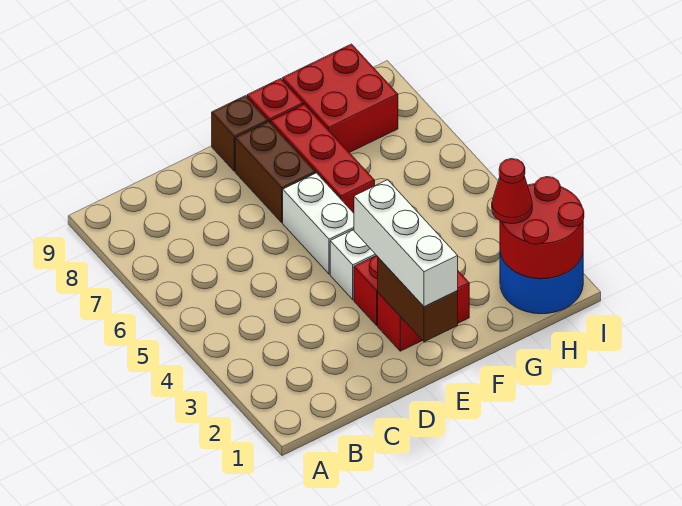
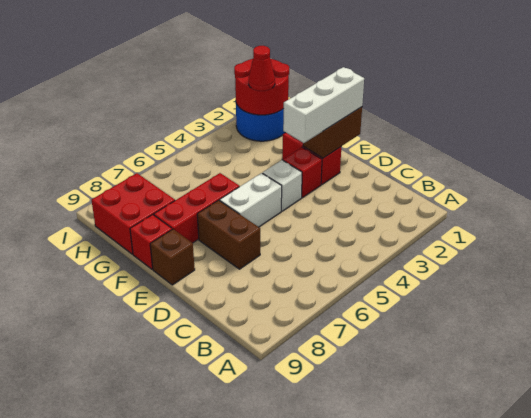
brown 1x2 brick [235,122,315,222] -> brown 1x2 brick turned to [197,200,260,269]

